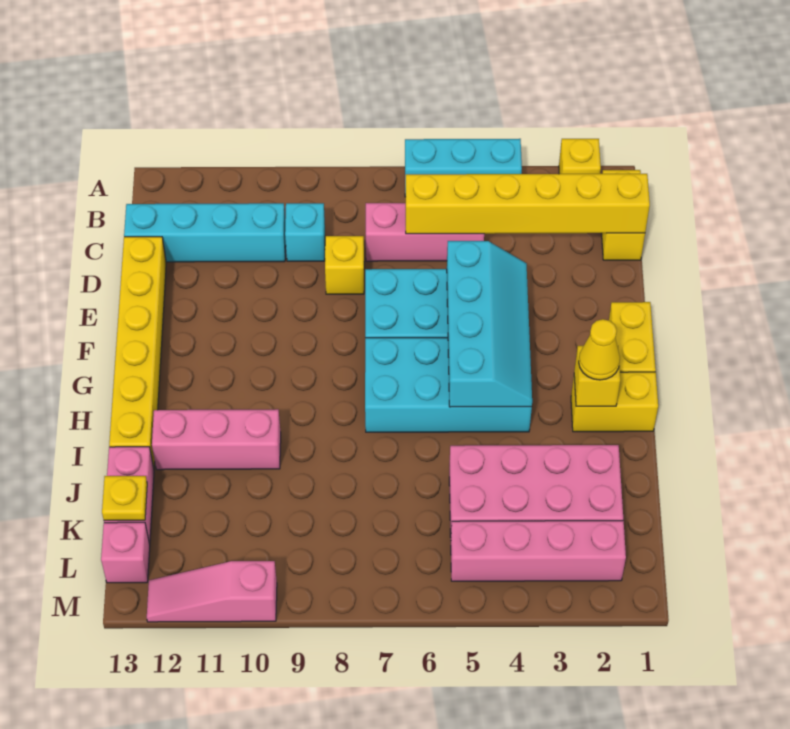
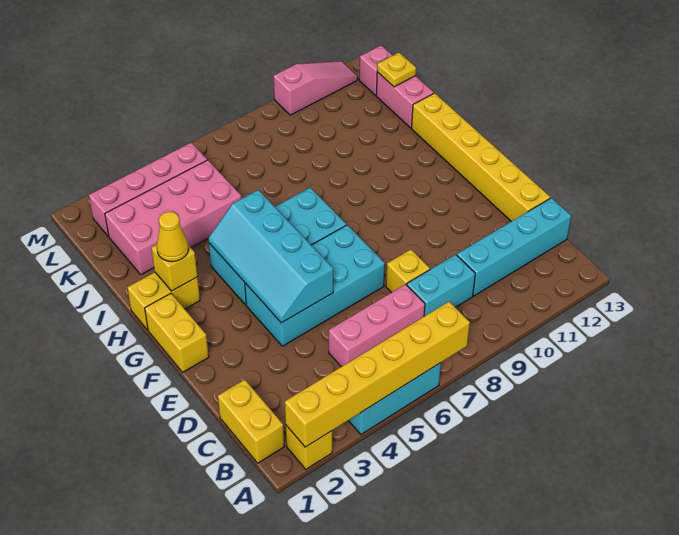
yellow 1x6 brick [406,174,650,234] -> yellow 1x6 brick moved to [285,302,470,447]
cyan 1x1 brick [285,203,325,261] -> cyan 1x2 brick [407,255,475,316]
pink 1x3 brick [152,409,281,470] -> none

